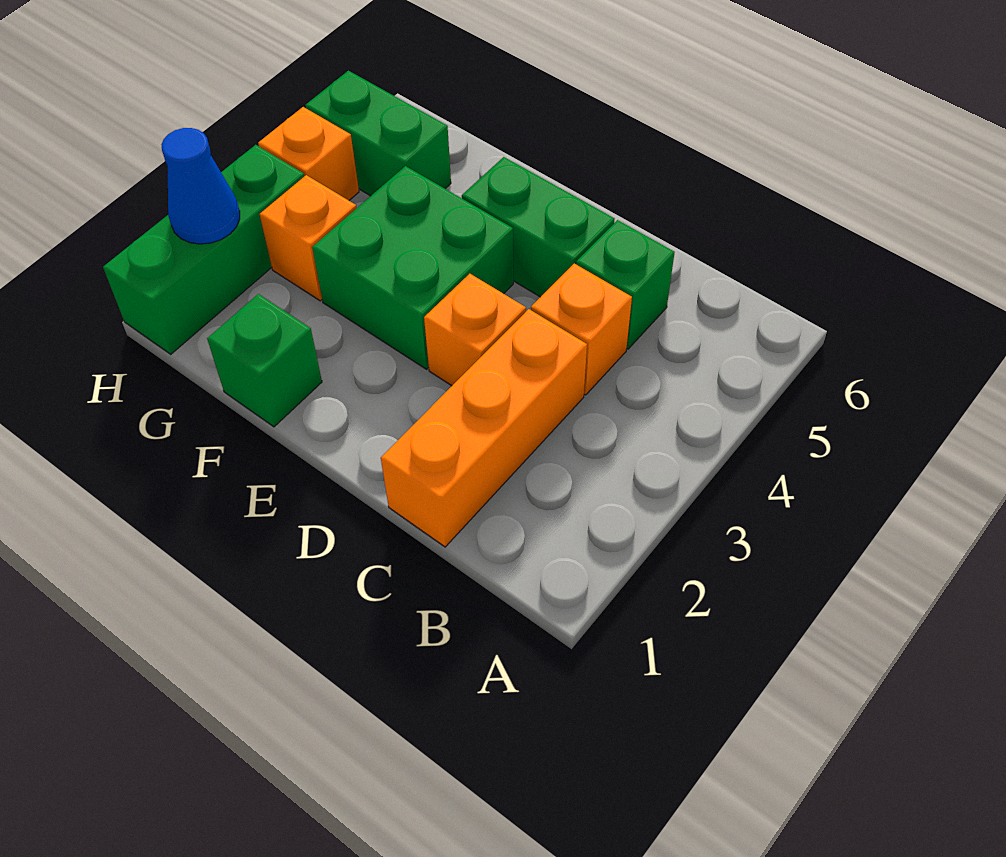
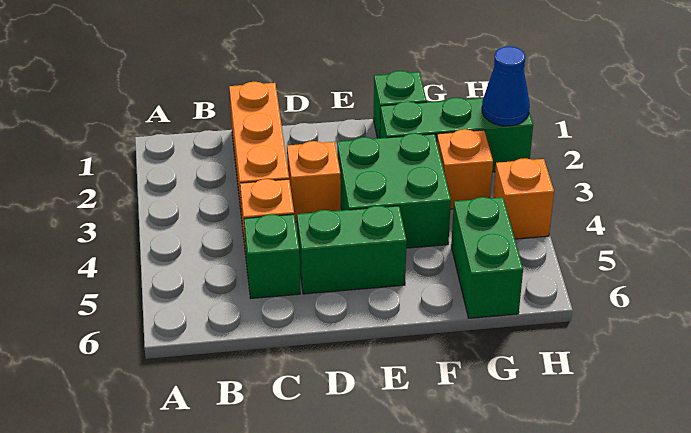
green 1x2 brick [305,71,451,196] -> green 1x2 brick turned to [451,197,523,318]
green 1x3 brick [103,145,304,354] -> green 1x3 brick turned to [380,98,533,172]

